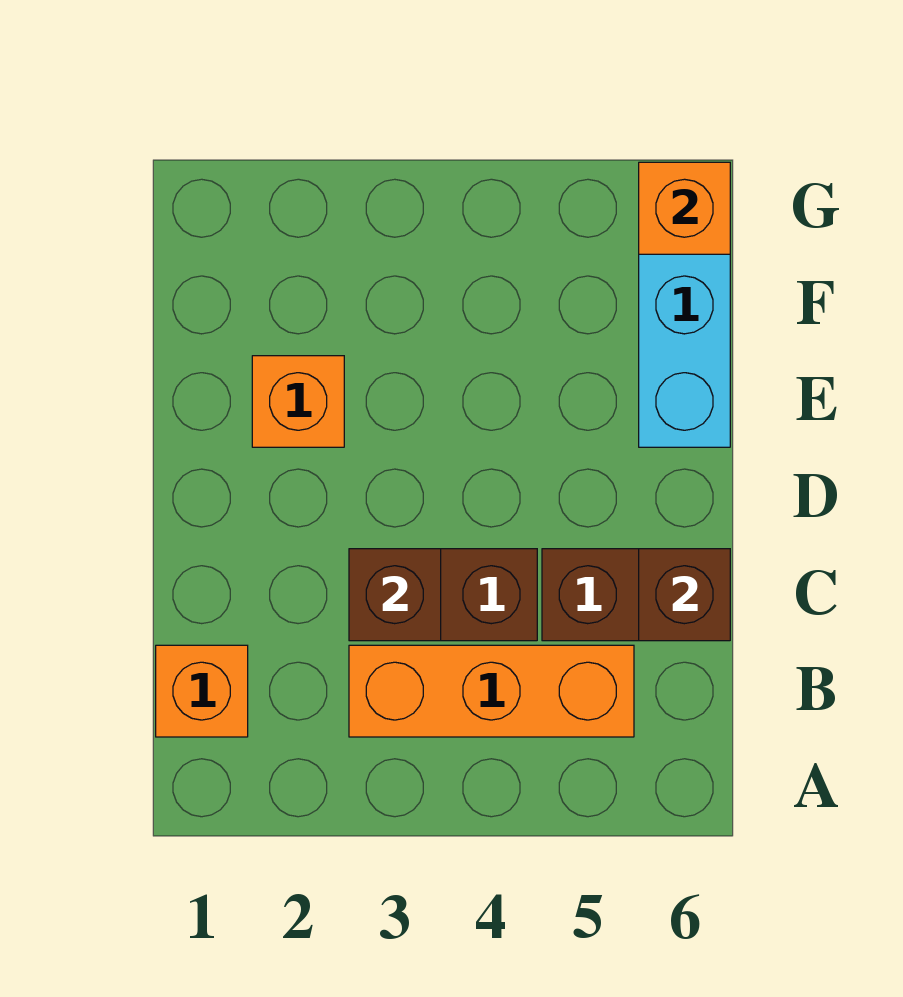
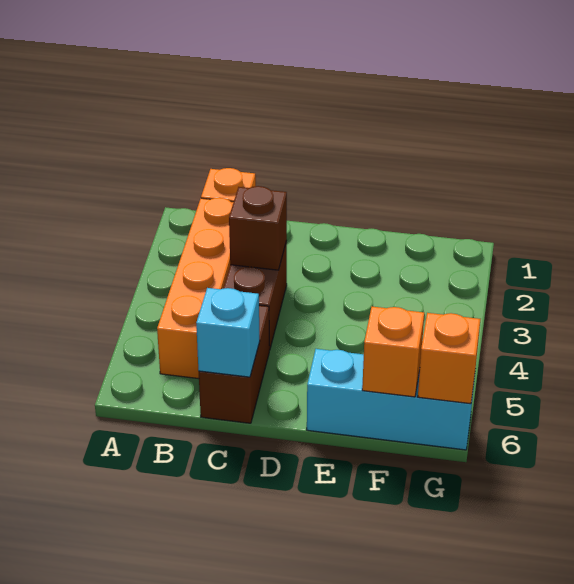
orange 1x3 brick [349,645,634,737] -> orange 1x4 brick [157,198,234,379]
brown 1x1 brick [639,549,730,641] -> cyan 1x1 brick [196,288,260,377]
orange 1x1 brick [252,356,344,447] -> orange 1x1 brick moved to [362,307,424,397]

